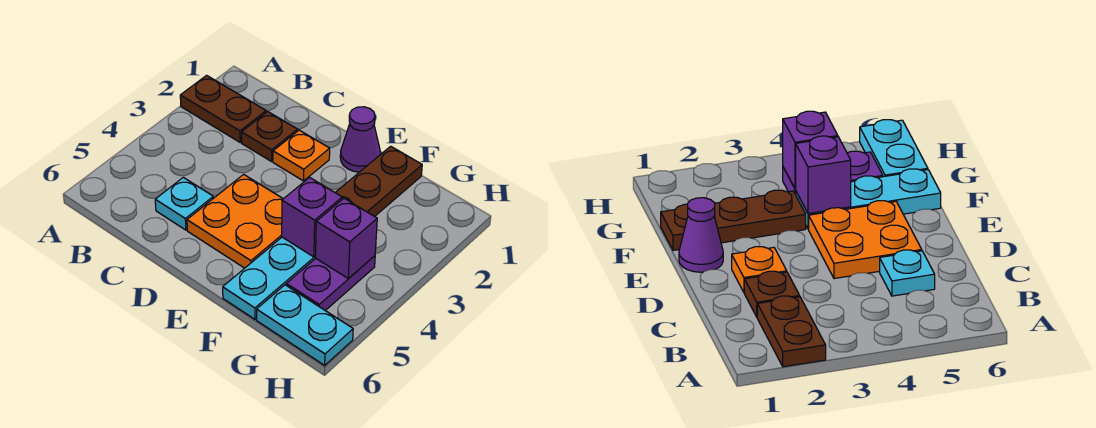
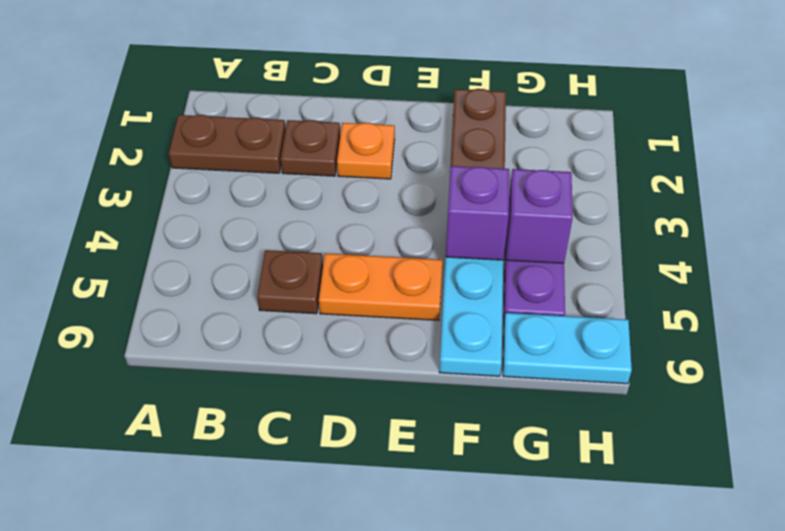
cyan 1x1 plate [155,177,213,230] -> brown 1x1 plate [257,250,323,314]
orange 2x2 plate [187,174,283,268] -> orange 1x2 plate [319,253,442,320]
purple 1x1 cone [340,107,381,172] -> none

